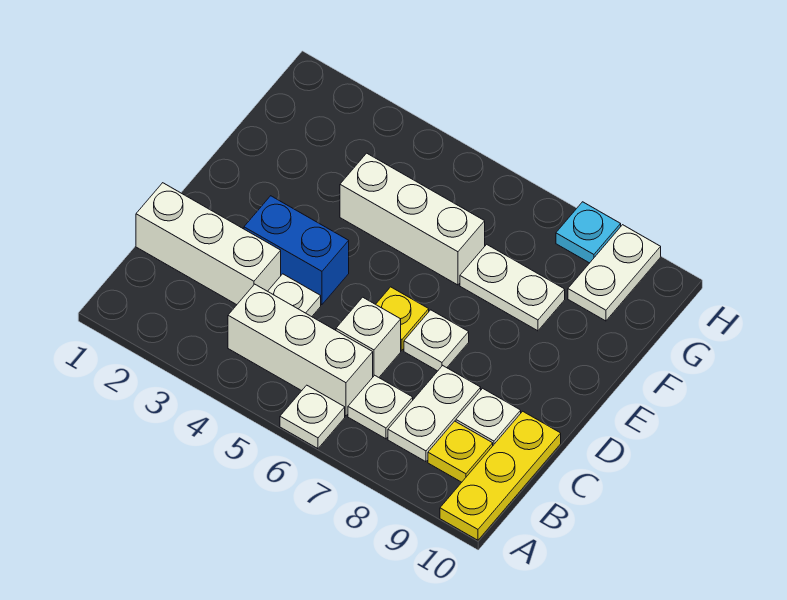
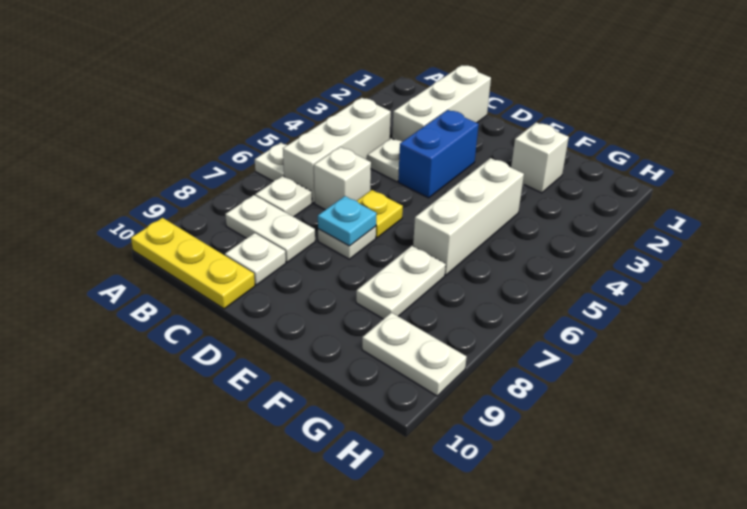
yellow 1x1 plate [428,421,493,482] -> none
none -> white 1x1 brick [511,123,569,193]
cyan 1x1 plate [556,202,621,263] -> cyan 1x1 plate moved to [318,196,377,246]

